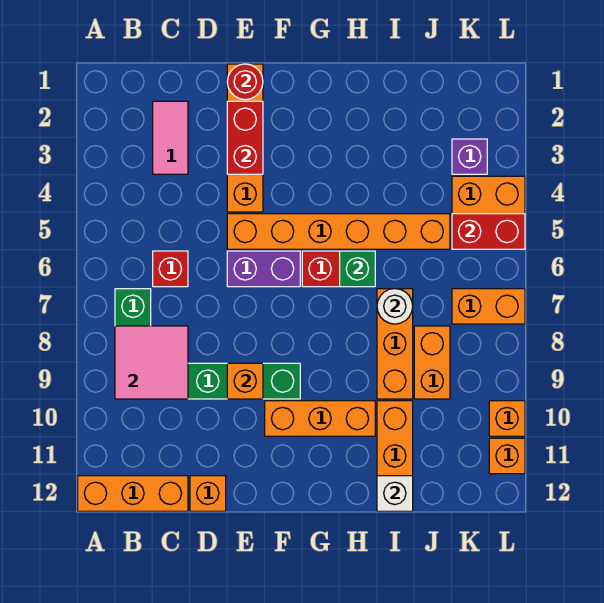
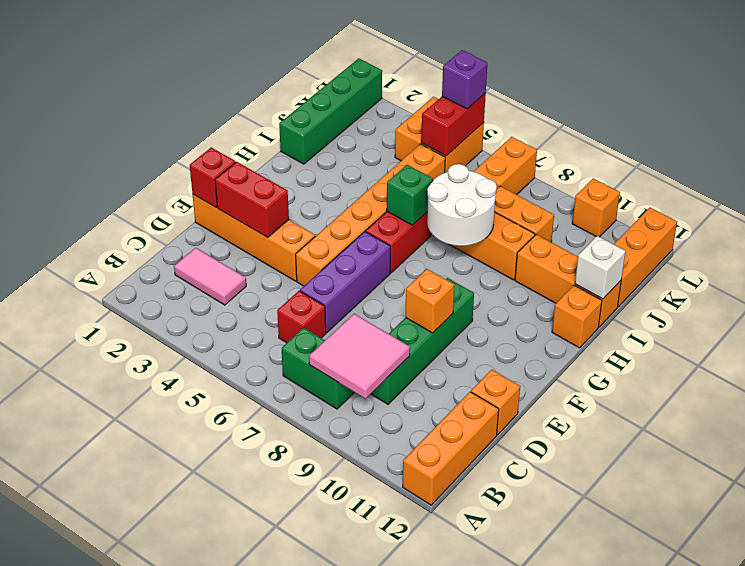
red 1x1 round brick [227,64,263,100] -> red 1x1 brick [190,147,236,208]
purple 1x2 brick [227,251,300,287] -> purple 1x3 brick [300,232,390,333]
orange 1x3 brick [265,401,375,436] -> orange 1x3 brick moved to [614,208,677,307]
none -> green 1x4 brick [279,58,382,164]
white 1x1 round brick [377,289,413,324] -> white 2x2 round brick [427,164,497,246]
purple 1x1 brick [452,139,487,174] -> purple 1x1 brick moved to [442,50,487,109]
orange 1x1 brick [489,438,525,474] -> orange 1x1 brick moved to [552,285,602,348]

